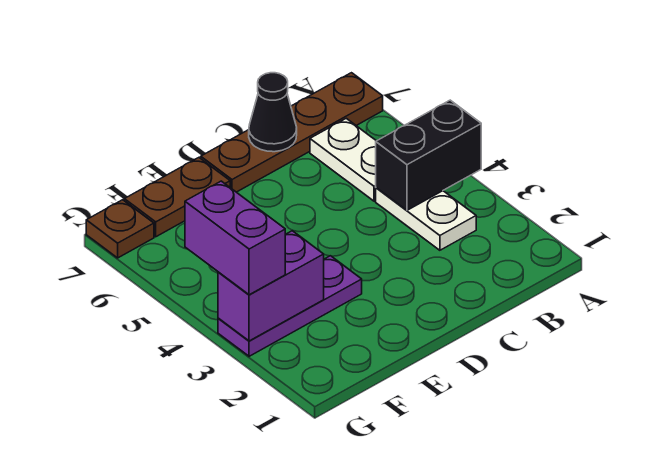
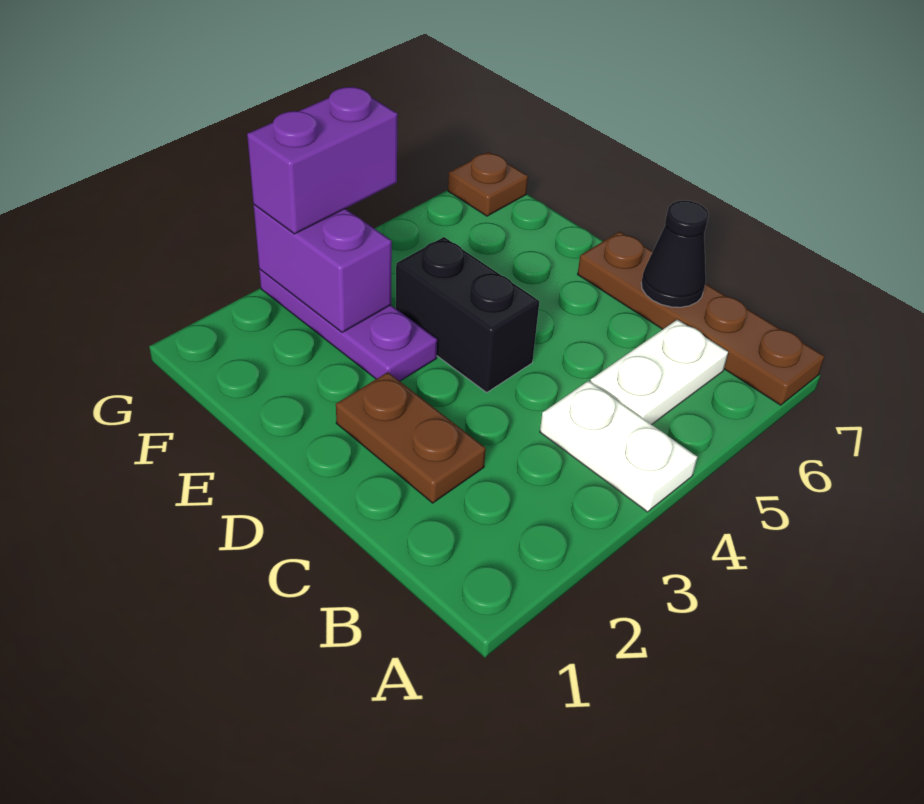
black 1x2 brick [376,100,481,210] -> black 1x2 brick moved to [396,237,539,392]
white 1x2 plate [376,188,476,250] -> white 1x2 plate turned to [540,381,697,512]
brown 1x2 plate [124,158,230,237] -> brown 1x2 plate moved to [336,372,486,503]

